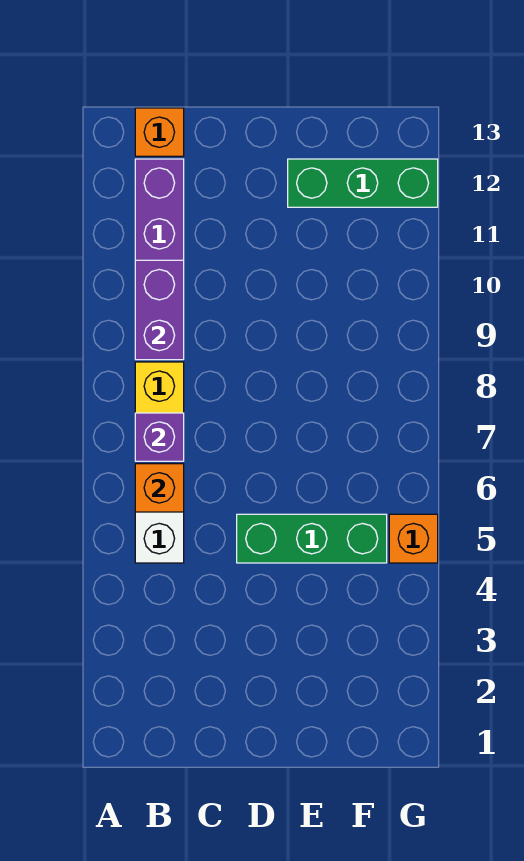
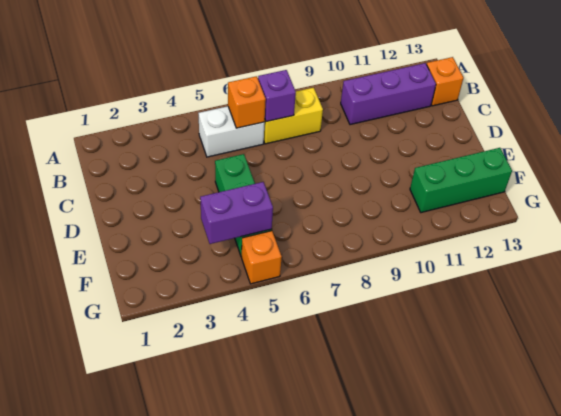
purple 1x2 brick [135,260,184,360] -> purple 1x2 brick moved to [200,182,273,244]
green 1x3 brick [288,159,438,207] -> green 1x3 brick turned to [410,148,512,213]

